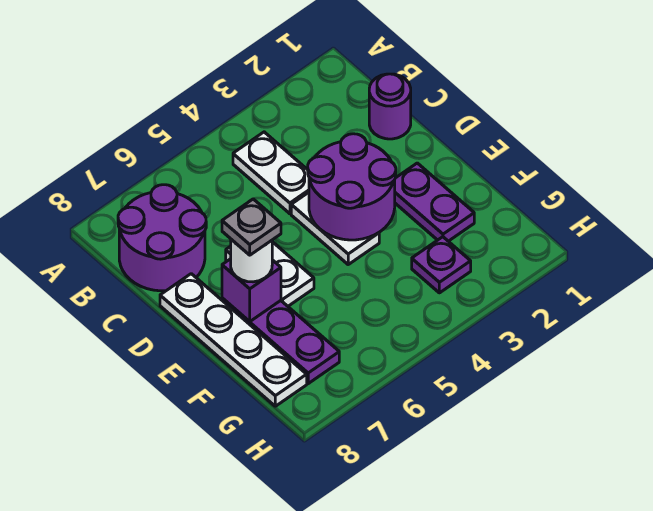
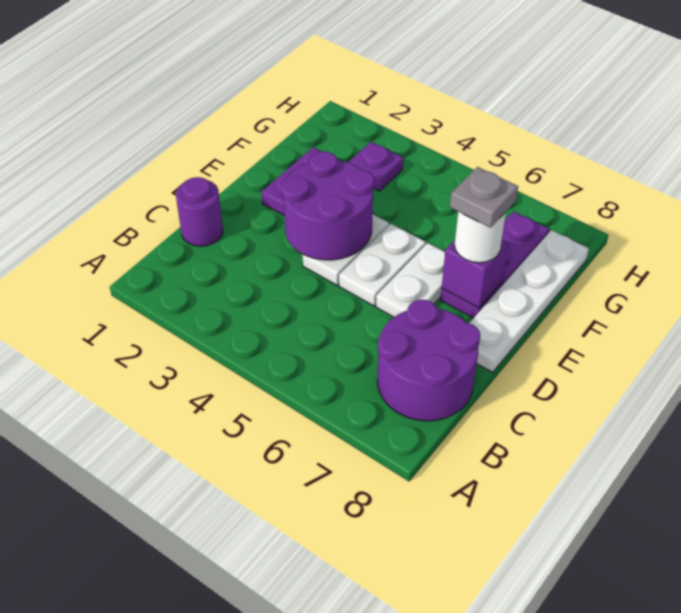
white 1x2 plate [233,132,309,214] -> white 1x2 plate moved to [339,224,426,306]

